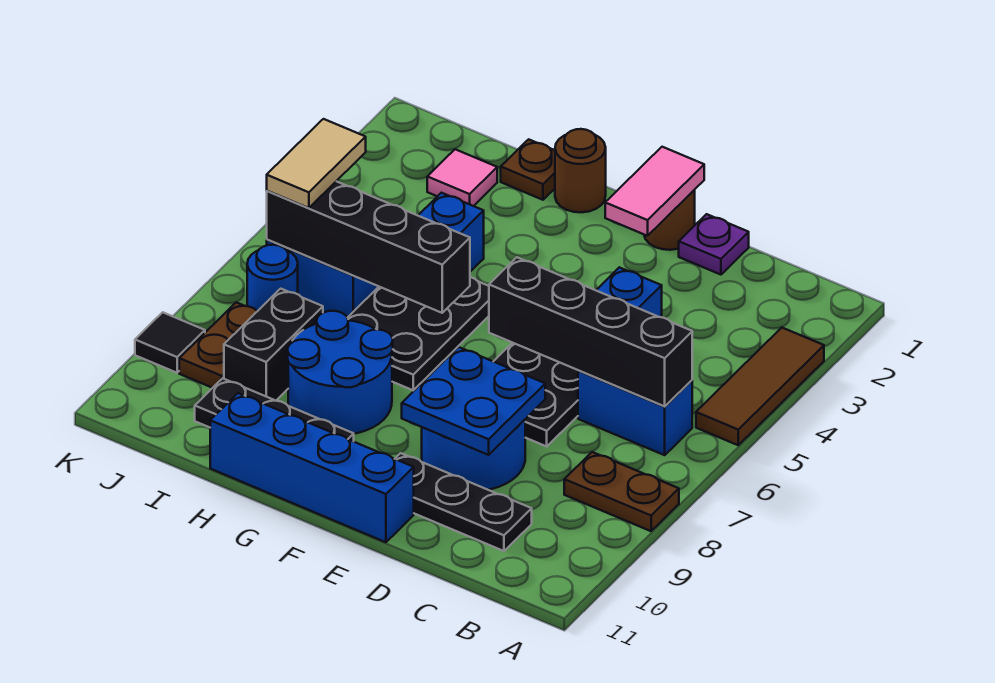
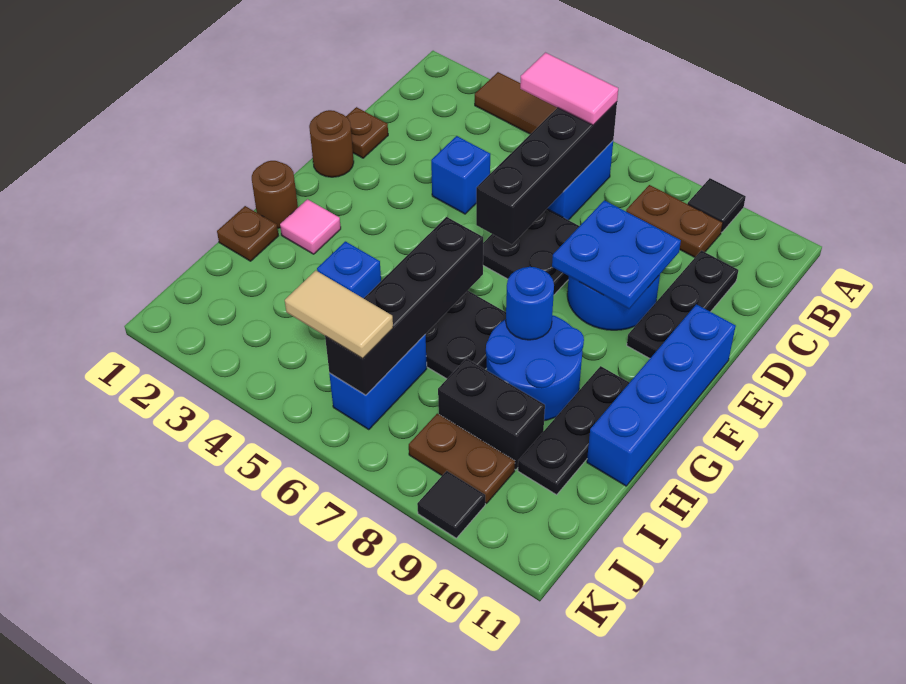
brown 1x2 plate [564,452,679,531] -> brown 1x2 plate turned to [626,185,723,257]
none -> black 1x1 tile [688,178,746,233]
purple 1x1 plate [679,214,749,275] -> brown 1x1 plate [346,107,388,158]
pink 1x2 tile [605,147,704,236] -> pink 1x2 tile moved to [520,53,618,125]
pink 1x1 tile [427,149,497,206] -> pink 1x1 tile moved to [280,199,341,254]
blue 1x1 round brick [247,245,298,311] -> blue 1x1 round brick moved to [506,267,554,340]

